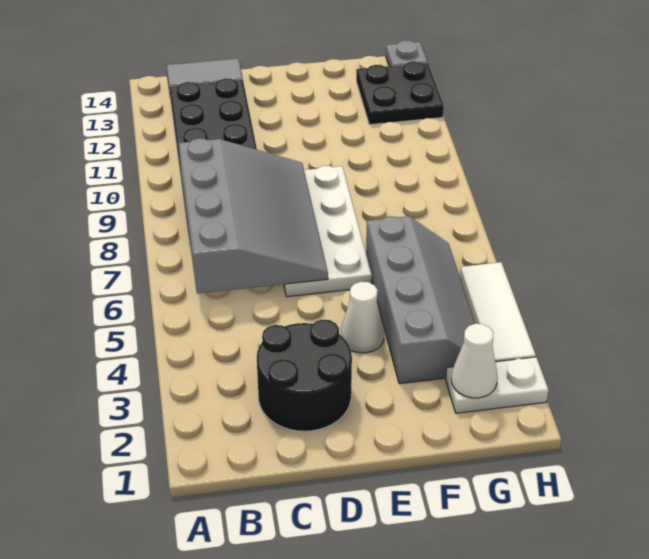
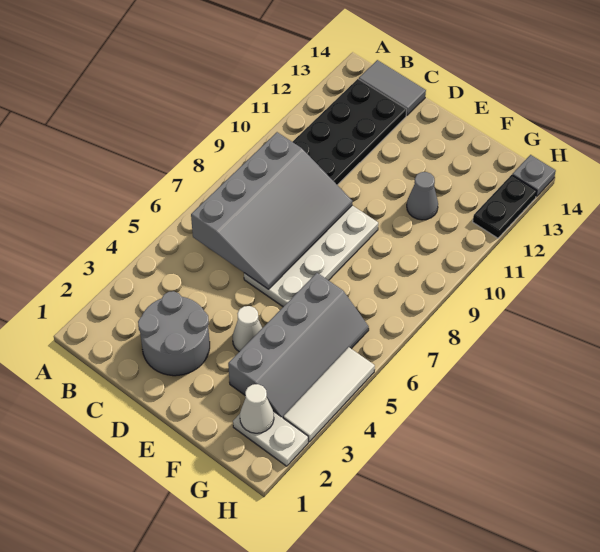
black 2x2 round brick [257,320,352,431] -> grey 2x2 round brick [138,291,210,376]
none -> grey 1x1 cone [407,172,438,220]
black 2x2 plate [356,61,444,125] -> black 1x2 plate [473,175,537,238]

